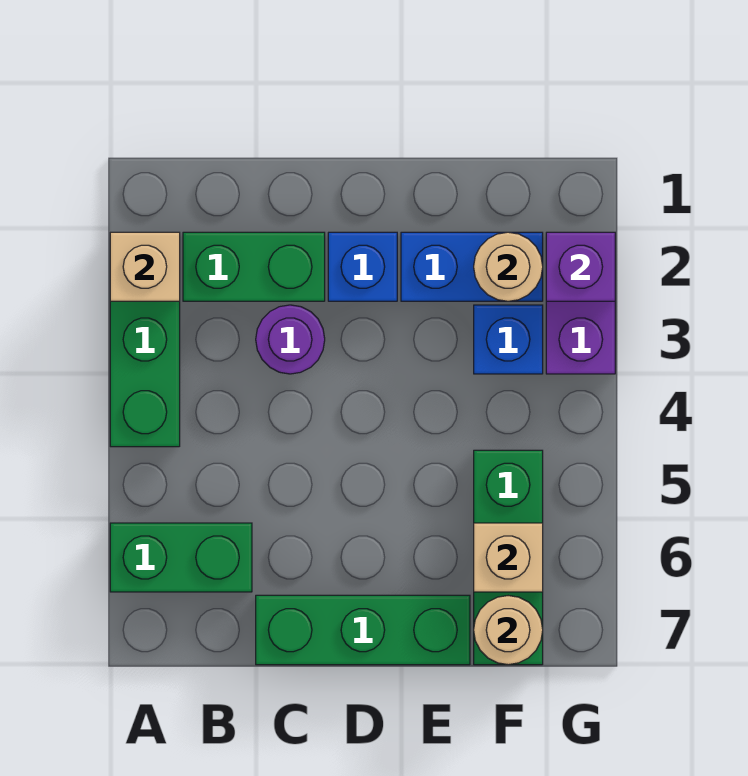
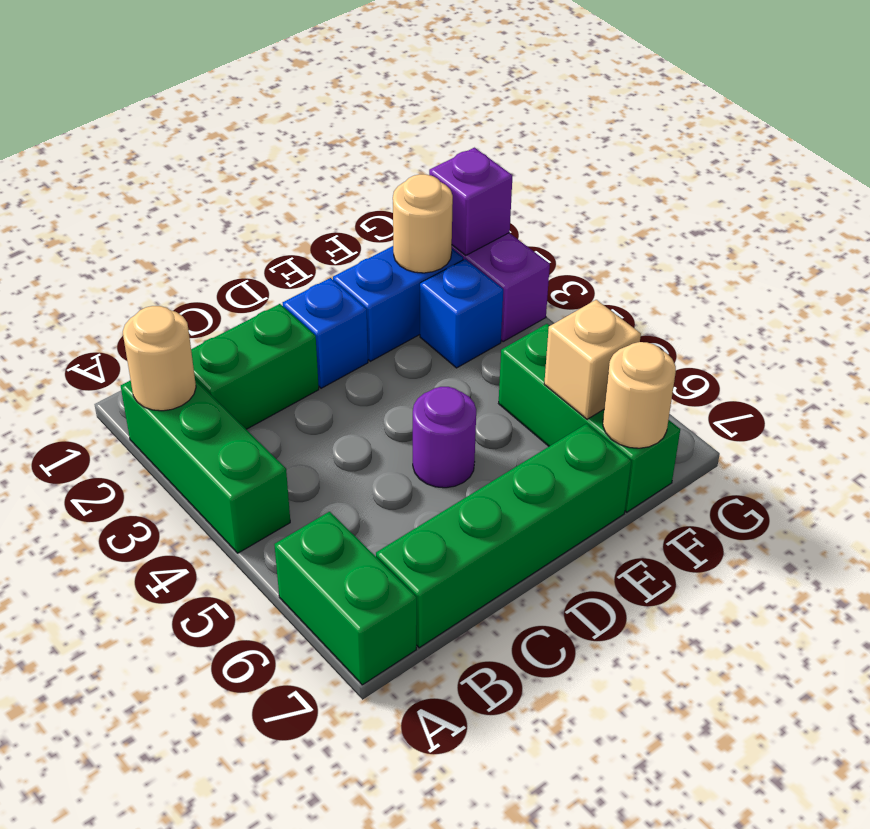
tan 1x1 brick [110,232,180,301] -> tan 1x1 round brick [123,306,196,411]
green 1x2 brick [110,523,252,592] -> green 1x2 brick turned to [274,512,417,685]
purple 1x1 round brick [256,305,325,374] -> purple 1x1 round brick moved to [413,387,476,488]
green 1x3 brick [256,595,470,665] -> green 1x4 brick [376,424,631,648]

